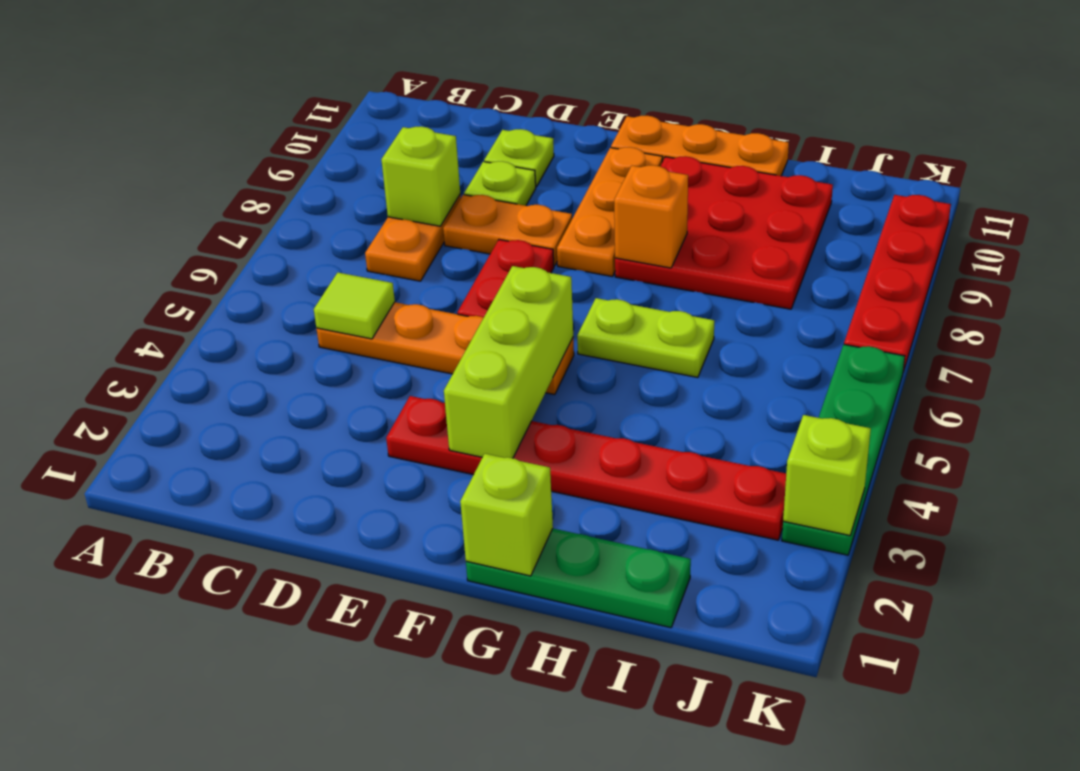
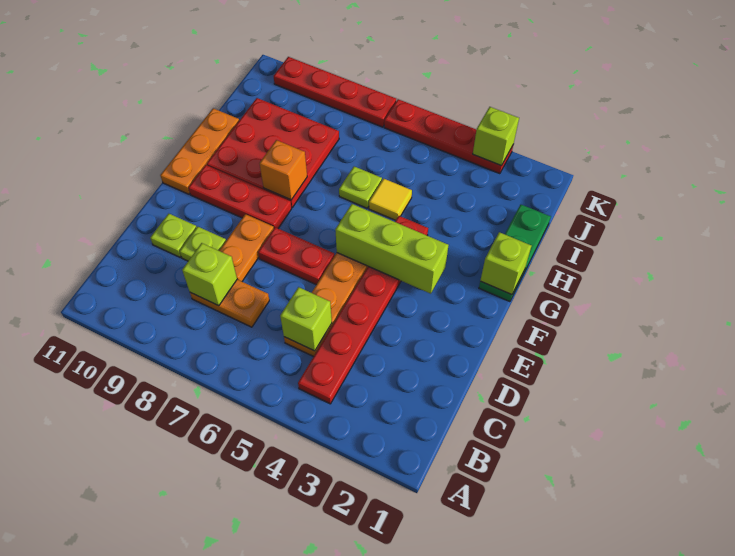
lime 1x1 tile [314,273,395,339] -> lime 1x1 brick [280,287,332,351]
red 1x6 plate [386,396,786,540] -> red 1x6 plate moved to [298,216,428,404]
orange 1x3 plate [557,147,663,276] -> red 1x3 plate [189,165,292,228]
lime 1x2 plate [577,298,714,377] -> lime 1x1 plate [339,166,382,208]
none -> yellow 1x1 tile [369,179,412,220]
green 1x4 plate [782,345,905,555] -> red 1x4 plate [384,99,513,174]

